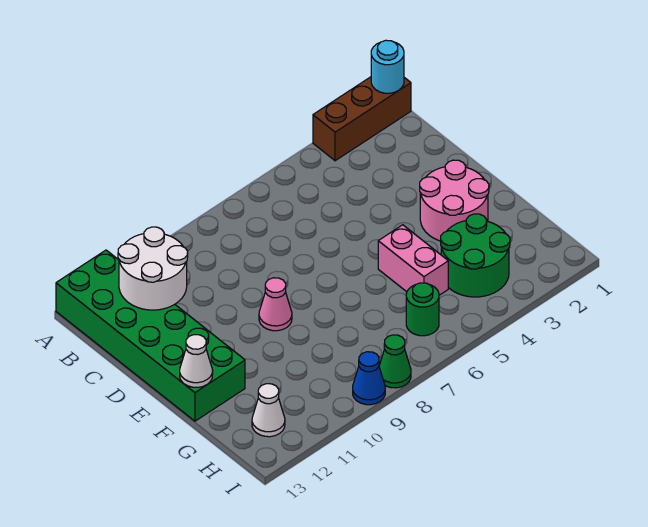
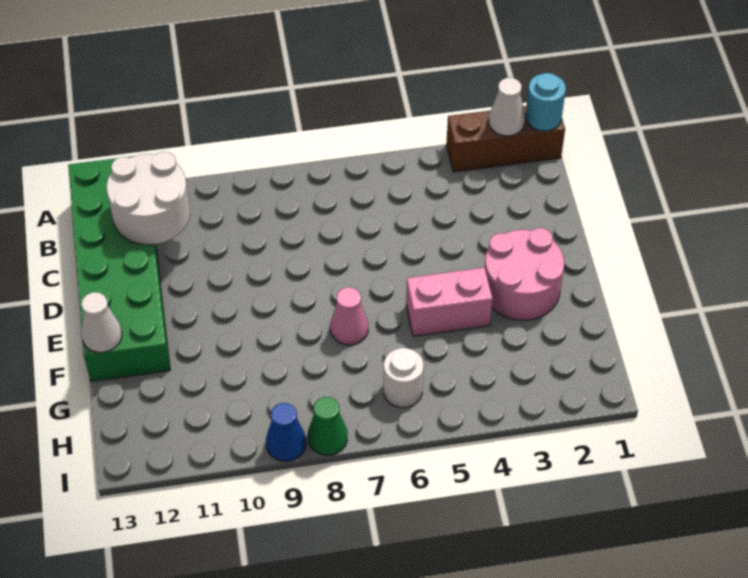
pink 1x1 cone [259,278,292,331] -> pink 1x1 cone moved to [330,287,368,345]
pink 1x2 brick [378,225,448,295] -> pink 1x2 brick turned to [406,267,492,336]
green 2x2 round brick [441,214,510,297] -> none
green 1x1 round brick [406,283,439,336] -> white 1x1 round brick [384,348,423,408]
white 1x1 cone [252,384,285,437] -> white 1x1 cone moved to [489,78,525,136]

